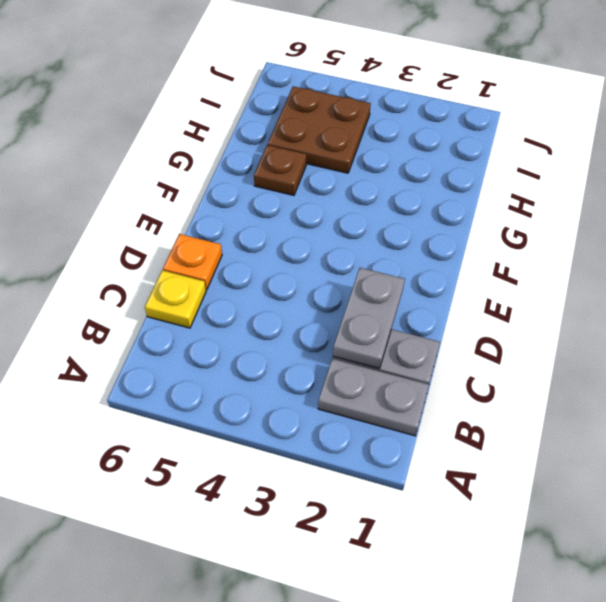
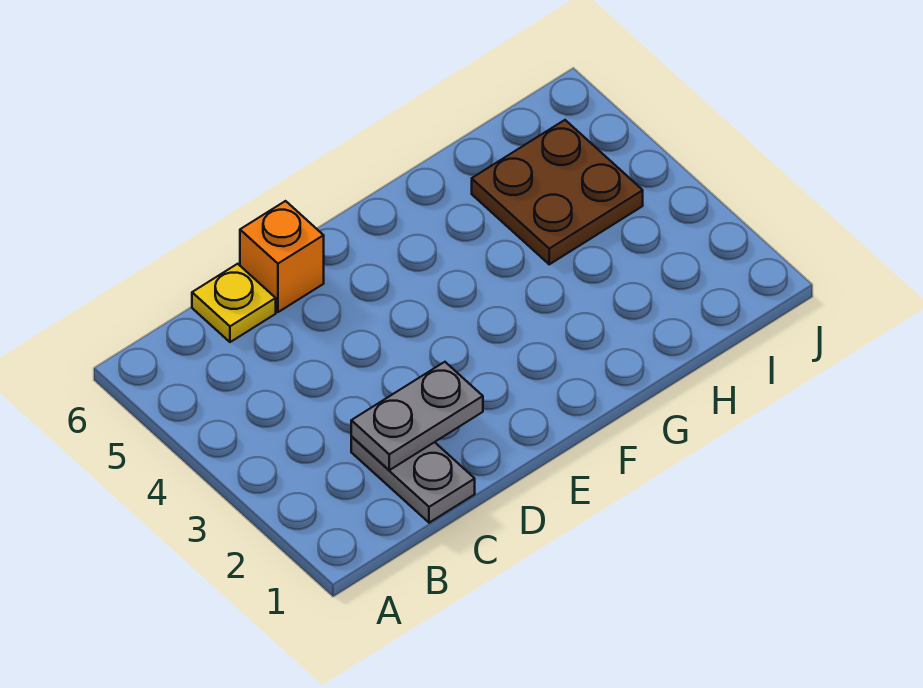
grey 1x2 plate [318,359,429,436] -> none
orange 1x1 plate [163,234,222,290] -> orange 1x1 brick [240,201,324,312]
brown 1x1 plate [254,145,306,195] -> none

